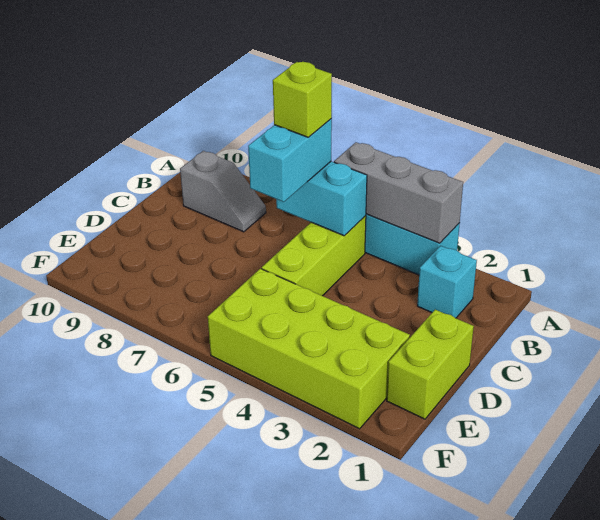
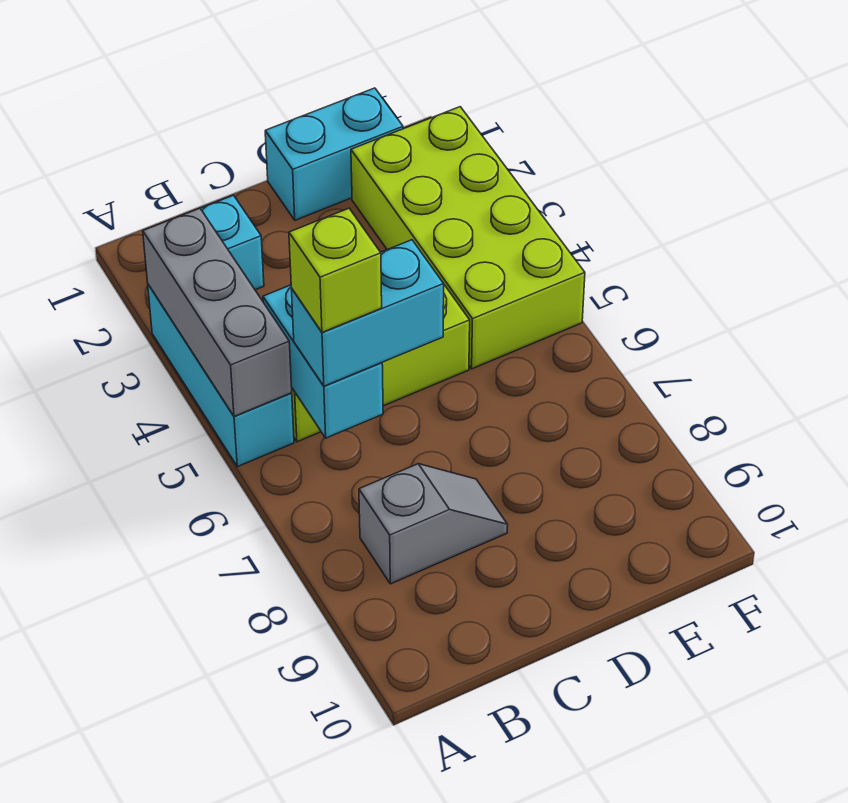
grey 1x2 slope [180,151,266,232] -> grey 1x2 slope turned to [359,464,508,584]
lime 1x2 brick [387,310,474,419] -> cyan 1x2 brick [265,88,403,220]

